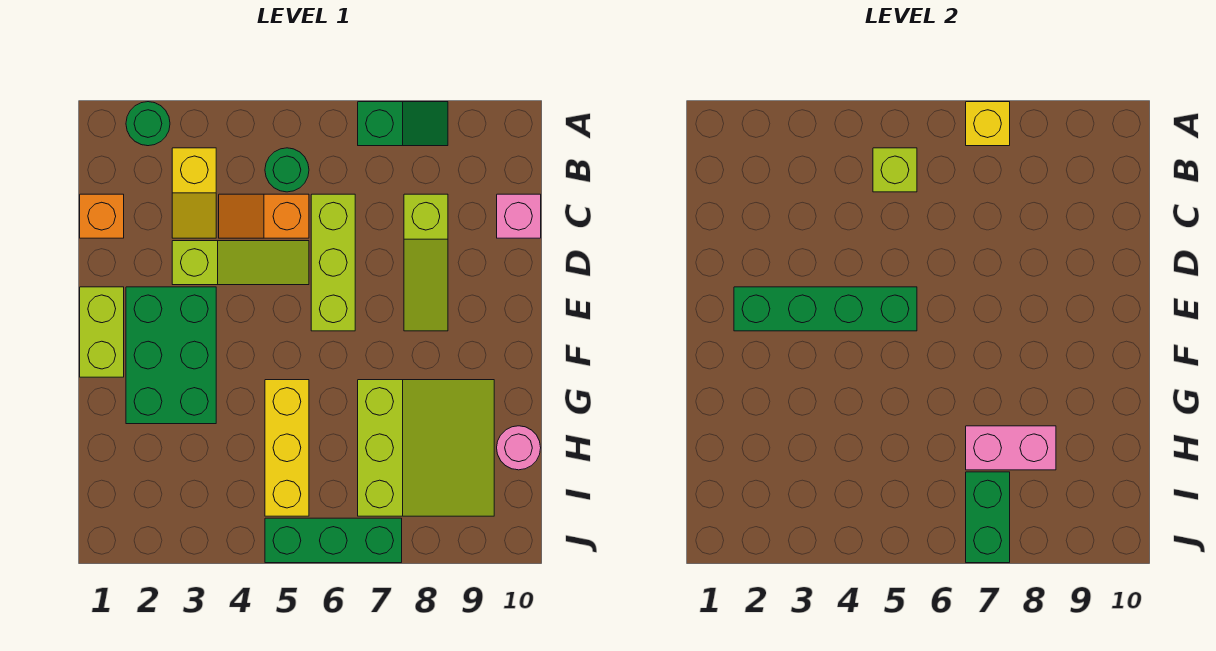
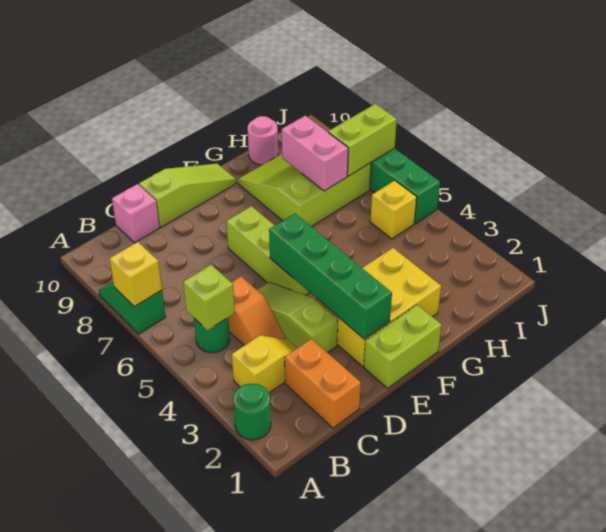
orange 1x1 brick [80,194,124,238] -> orange 1x2 brick [285,339,361,428]
lime 1x3 brick [311,194,355,331] -> lime 1x3 brick turned to [226,206,310,295]
lime 1x3 slope [404,194,448,331] -> lime 1x3 slope moved to [139,164,236,227]
green 2x3 brick [126,287,216,424] -> yellow 2x3 brick [316,248,441,366]
yellow 1x3 brick [265,380,309,516] -> yellow 1x1 brick [370,180,417,239]
green 1x2 brick [966,472,1010,563] -> lime 1x2 brick [328,104,397,176]

